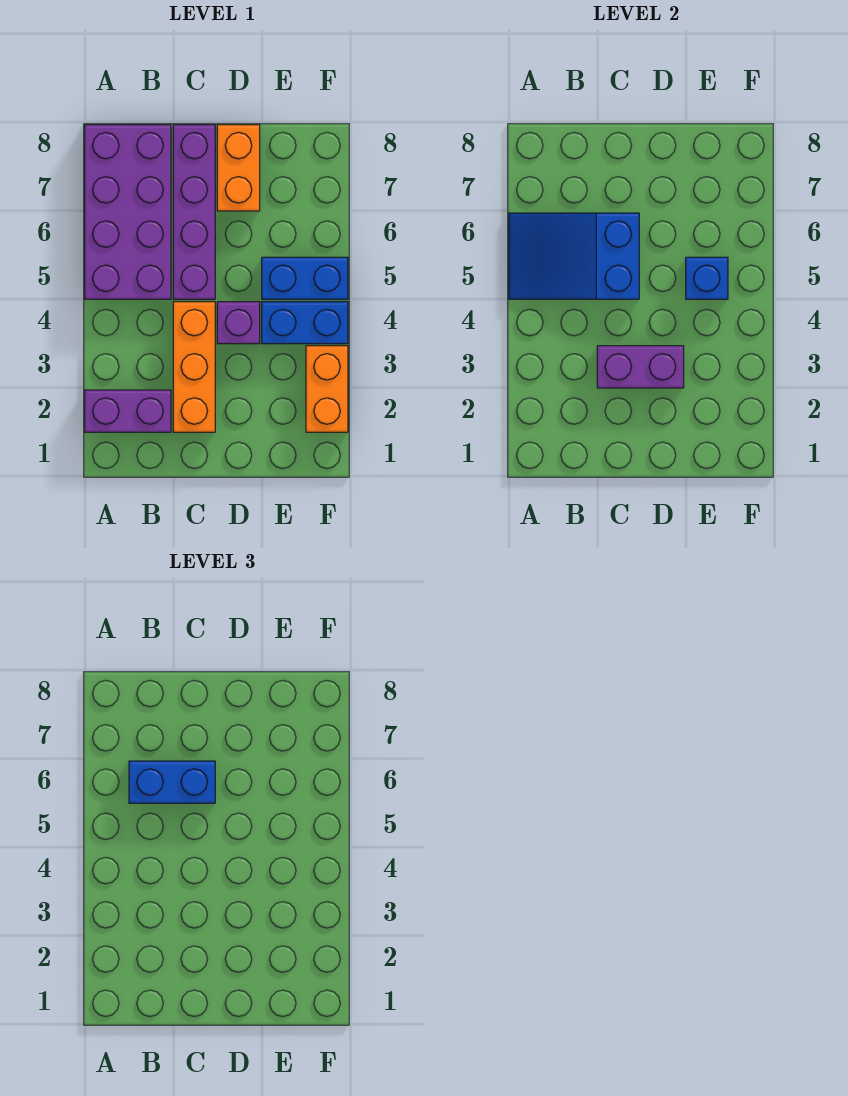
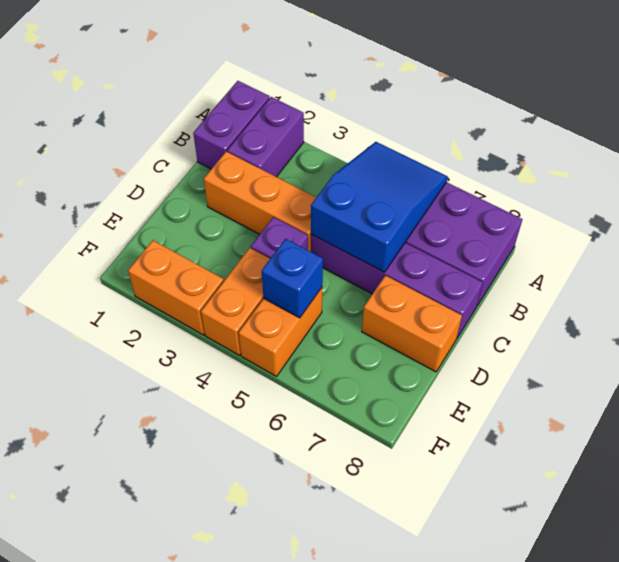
blue 1x2 brick [129,761,215,803] -> none
purple 1x2 brick [597,346,684,388] -> purple 1x2 brick moved to [193,81,270,169]
blue 1x2 brick [262,302,348,344] -> orange 1x2 brick [201,248,270,355]
blue 1x2 brick [262,257,348,299] -> orange 1x2 brick [239,288,322,376]

